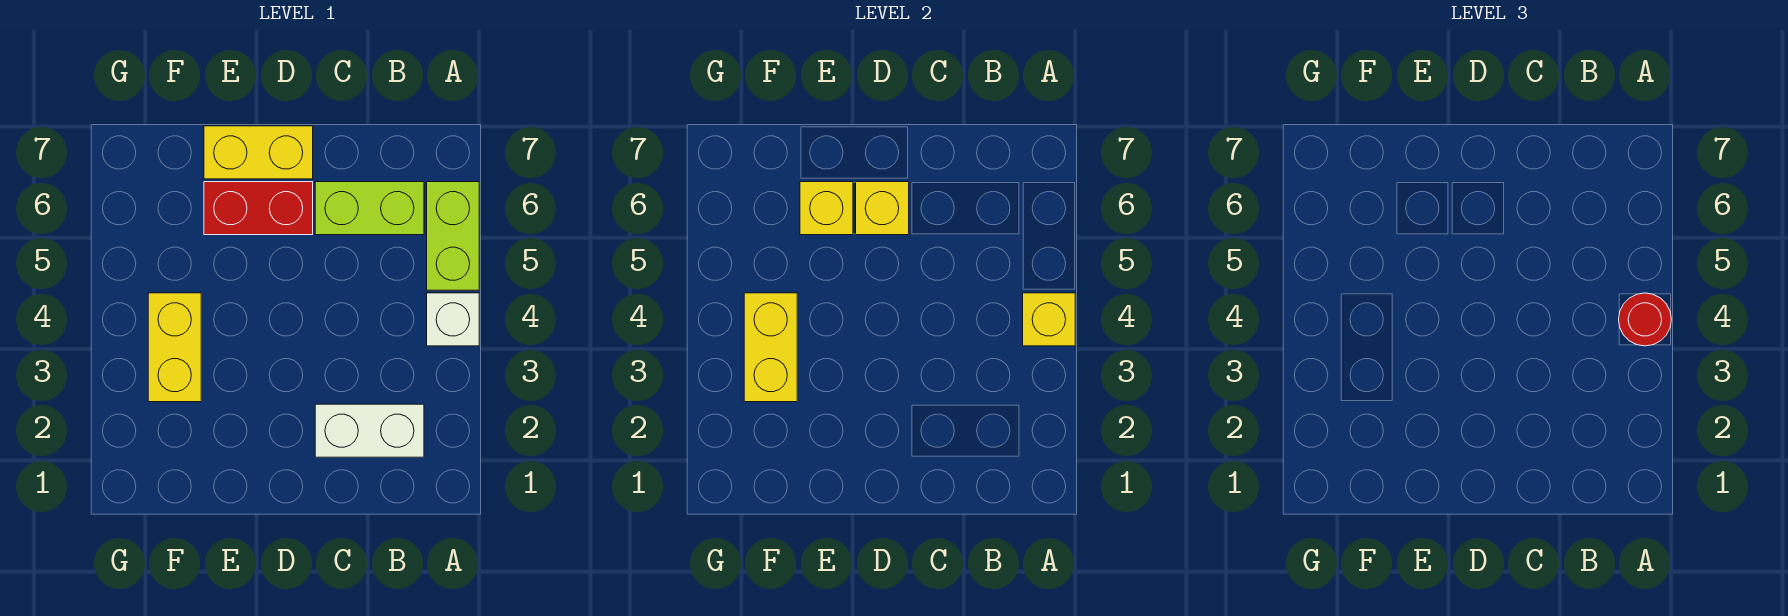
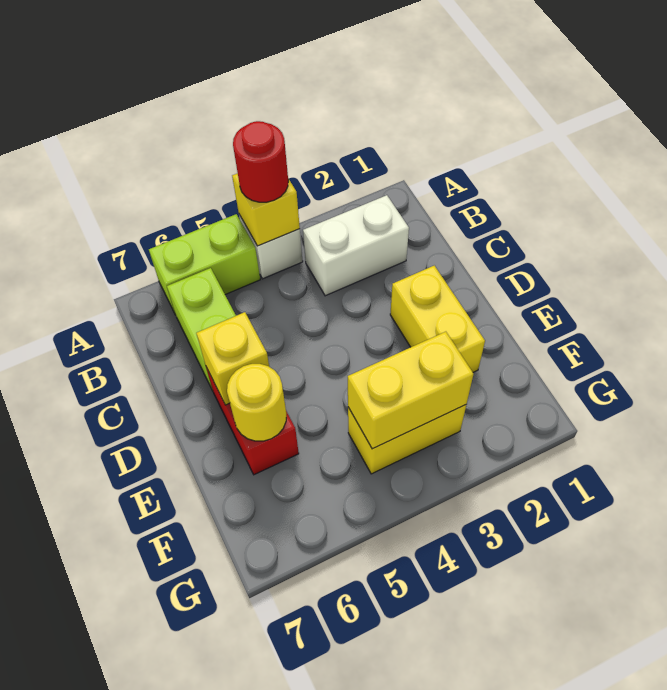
white 1x2 brick [315,404,424,457] -> white 1x2 brick turned to [303,195,409,296]
yellow 1x2 brick [204,126,313,179] -> yellow 1x2 brick moved to [390,266,485,372]
yellow 1x1 brick [800,182,853,235] -> yellow 1x1 round brick [227,364,286,441]

